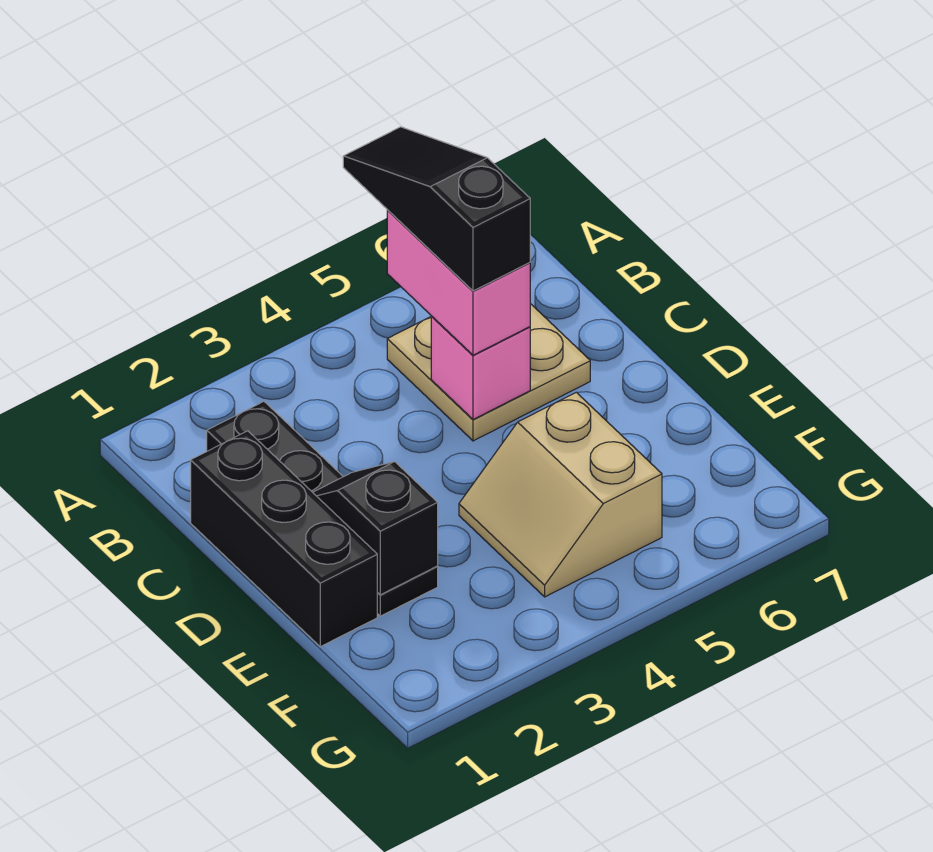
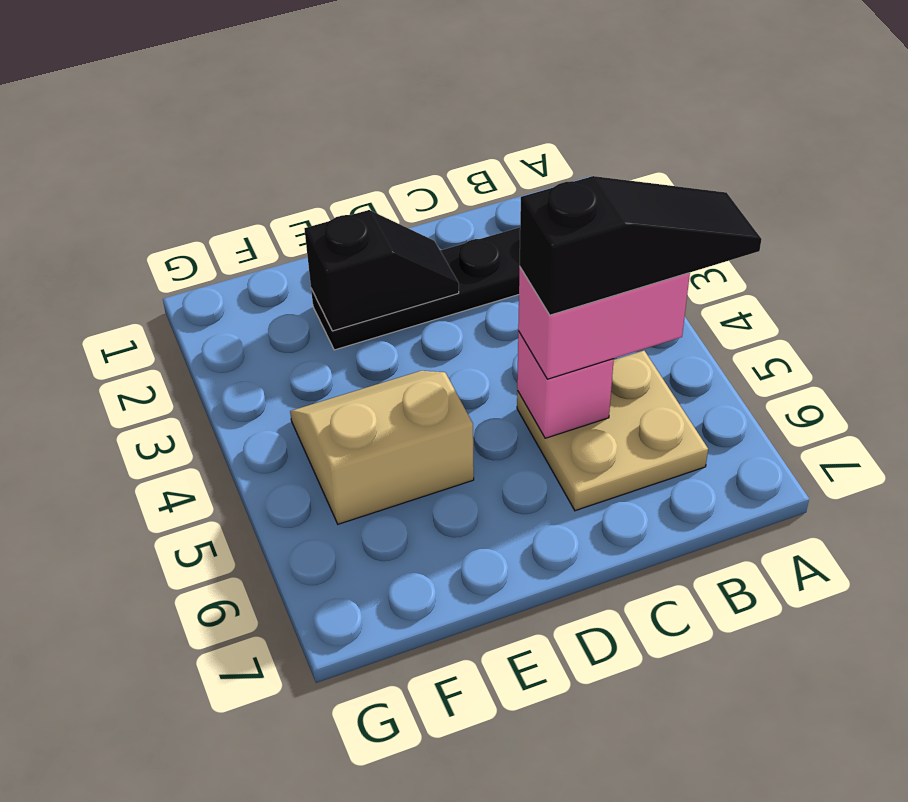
black 1x3 brick [191,431,377,647] -> none

